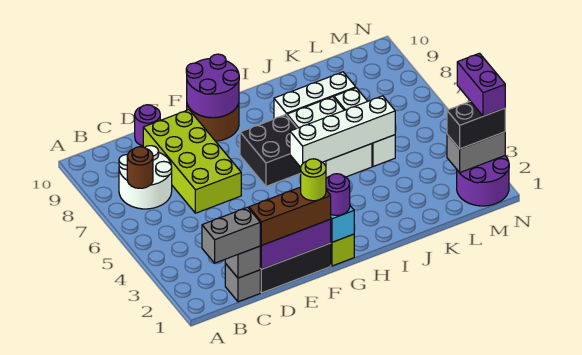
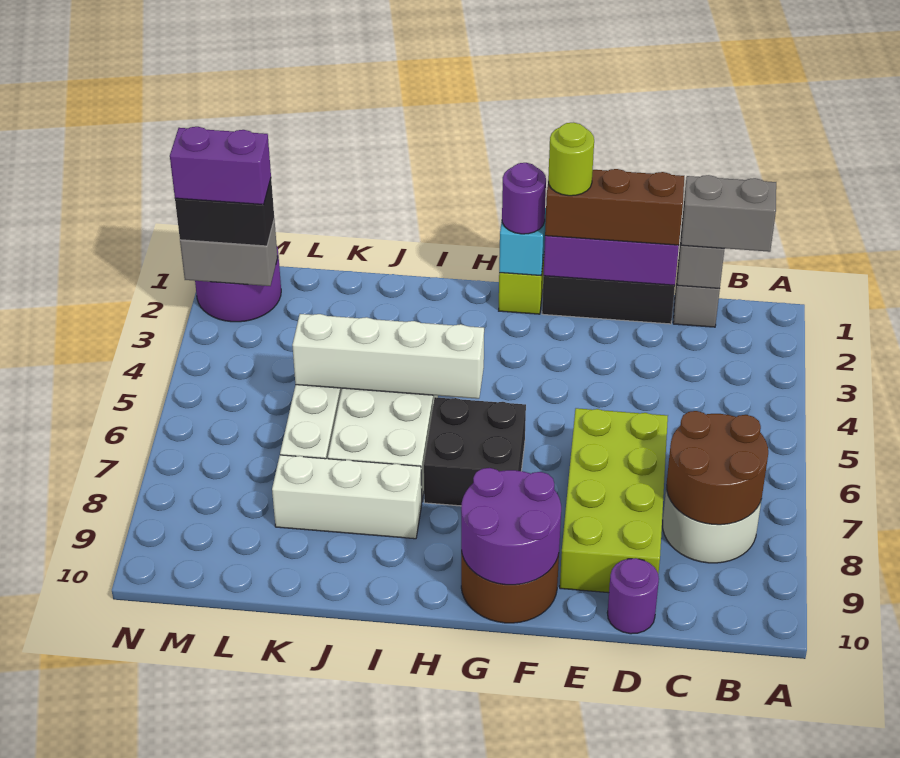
brown 1x1 round brick [127,147,153,188] -> brown 2x2 round brick [666,411,768,525]
purple 1x2 brick [457,53,505,116] -> purple 1x2 brick turned to [170,127,271,205]

